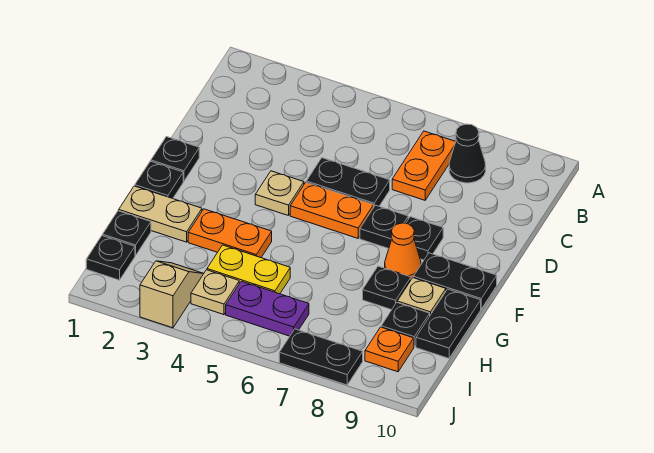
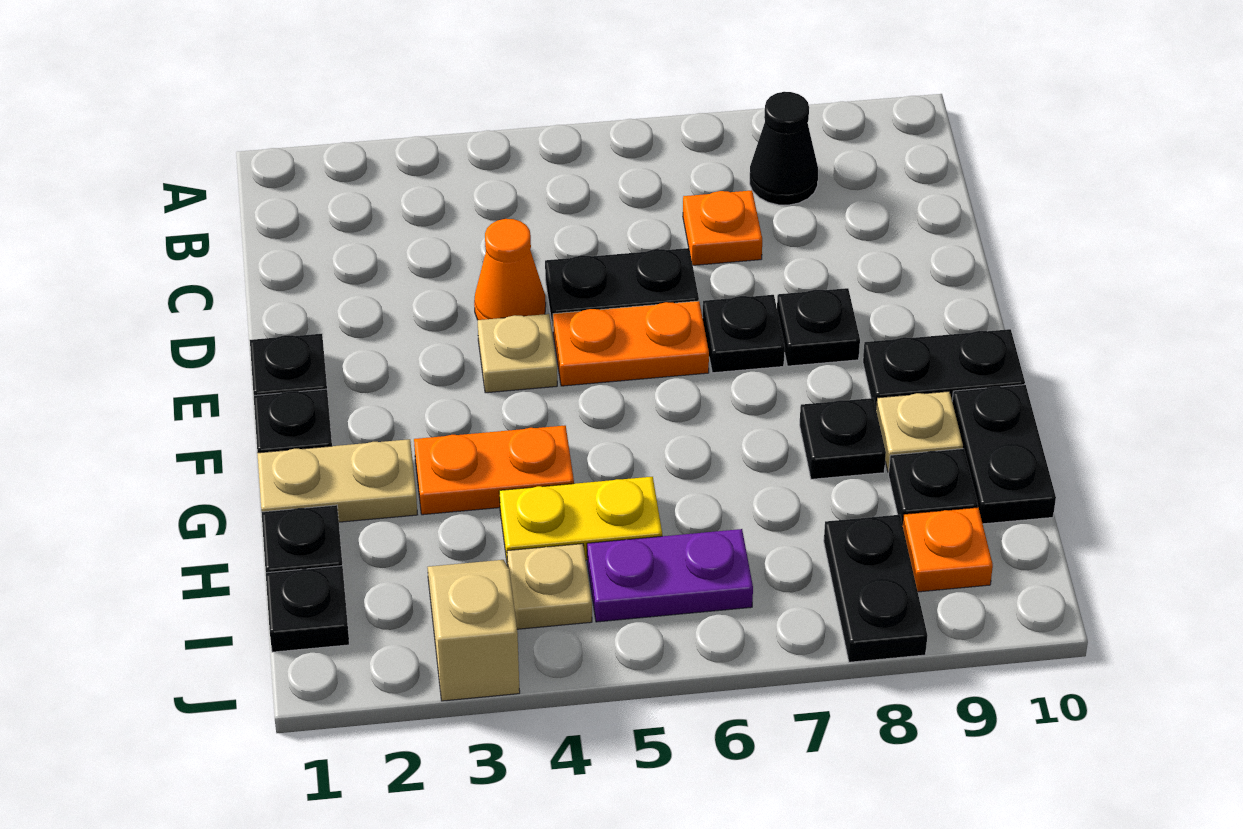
orange 1x2 plate [392,131,456,200] -> orange 1x1 plate [683,190,762,265]
orange 1x1 cone [385,223,421,279] -> orange 1x1 cone moved to [474,219,546,320]
black 1x2 plate [279,329,363,385] -> black 1x2 plate turned to [824,515,927,662]

